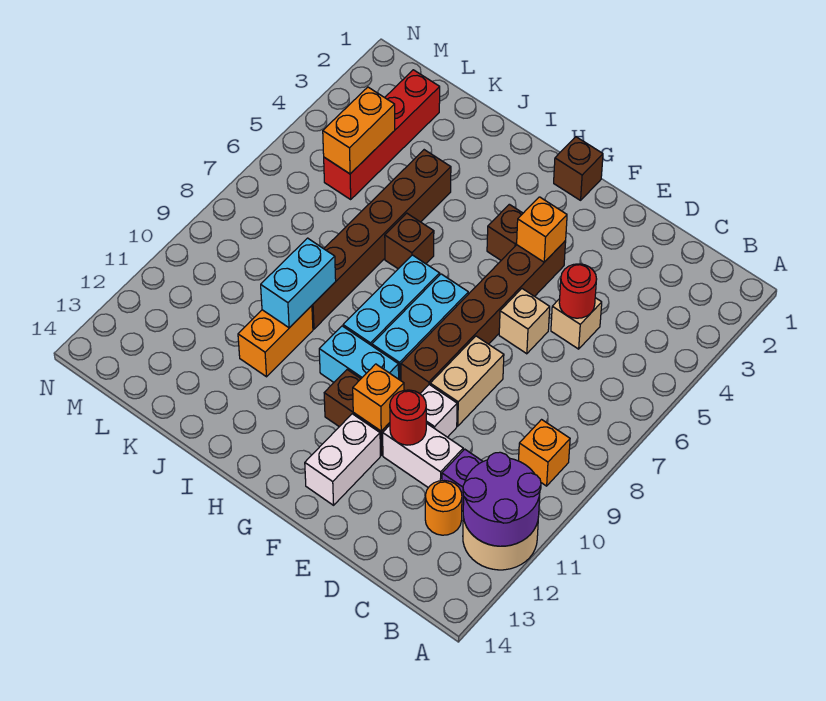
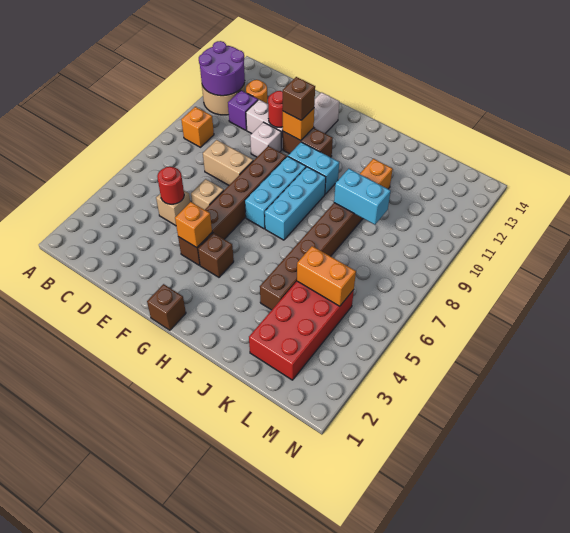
tan 1x2 brick [430,336,504,426] -> tan 1x2 brick turned to [203,140,253,185]
brown 1x1 brick [385,213,434,269] -> brown 1x1 brick moved to [283,77,315,120]
cyan 1x2 brick [261,238,336,328] -> cyan 1x2 brick turned to [334,169,391,225]
red 1x4 brick [324,70,440,199] -> red 2x4 brick [249,281,354,380]
orange 1x2 brick [323,87,395,174] -> orange 1x2 brick turned to [297,246,356,306]

